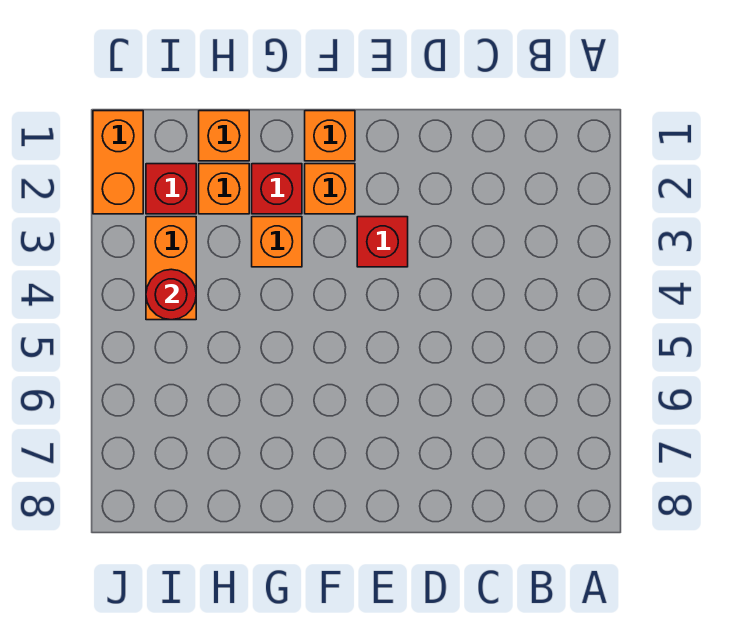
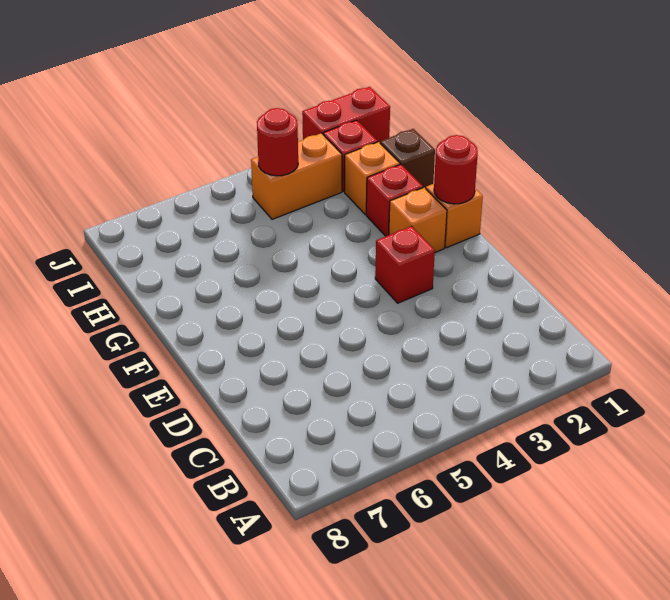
none -> red 1x1 round brick [434,135,478,204]
orange 1x1 brick [252,217,302,267] -> none
orange 1x1 brick [199,111,249,161] -> brown 1x1 brick [380,129,435,189]
orange 1x2 brick [93,111,143,214] -> red 1x2 brick [302,87,390,143]

